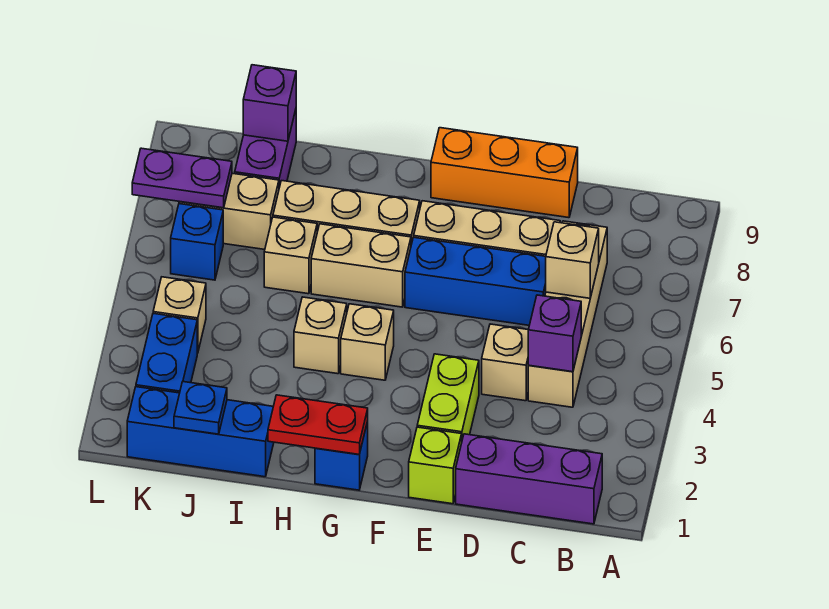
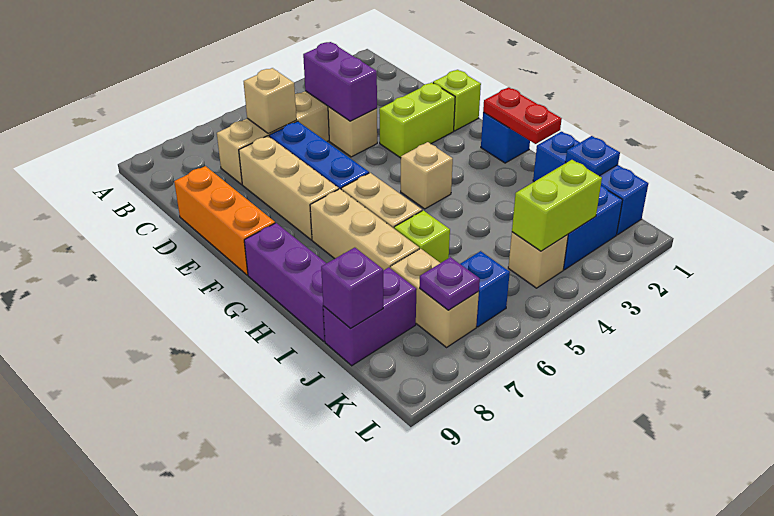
purple 1x3 brick [456,434,602,524] -> purple 1x3 brick moved to [244,223,326,341]
purple 1x1 brick [528,295,581,372] -> purple 1x2 brick [303,42,377,121]
tan 1x1 brick [294,297,347,374] -> none
tan 1x1 brick [264,217,317,294] -> lime 1x1 brick [394,210,450,263]
none -> lime 1x2 brick [512,160,602,251]
purple 1x2 plate [132,148,232,208] -> purple 1x1 plate [420,257,480,310]

